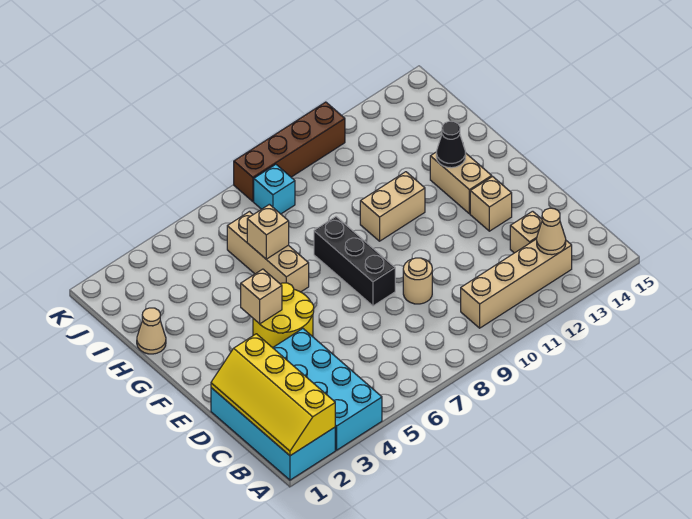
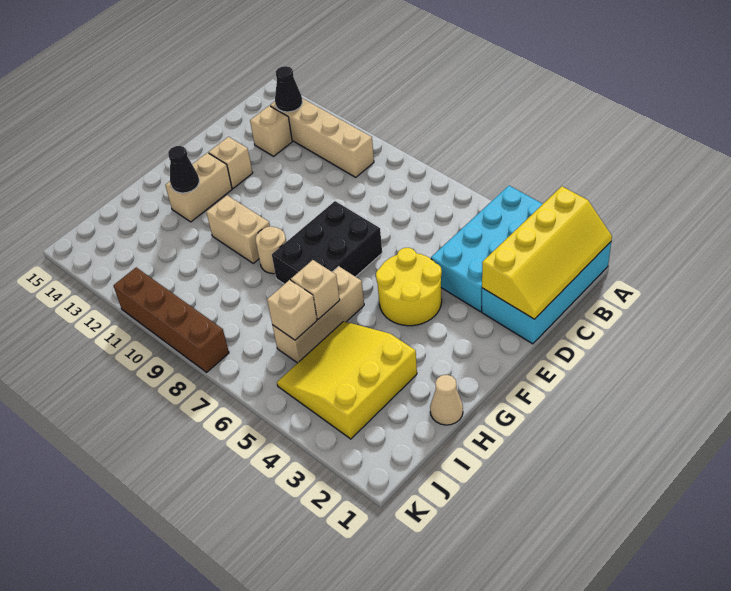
tan 1x1 cone [537,208,566,255] -> black 1x1 cone [275,66,302,112]
tan 1x1 round brick [403,258,432,304] -> tan 1x1 round brick moved to [256,227,286,274]
black 1x3 brick [314,217,395,306] -> black 2x3 brick [272,201,382,284]
tan 1x1 brick [241,269,282,324] -> tan 1x1 brick moved to [267,280,317,340]
none -> yellow 3x3 slope [277,321,417,439]
cyan 1x1 brick [254,164,295,214] -> none

